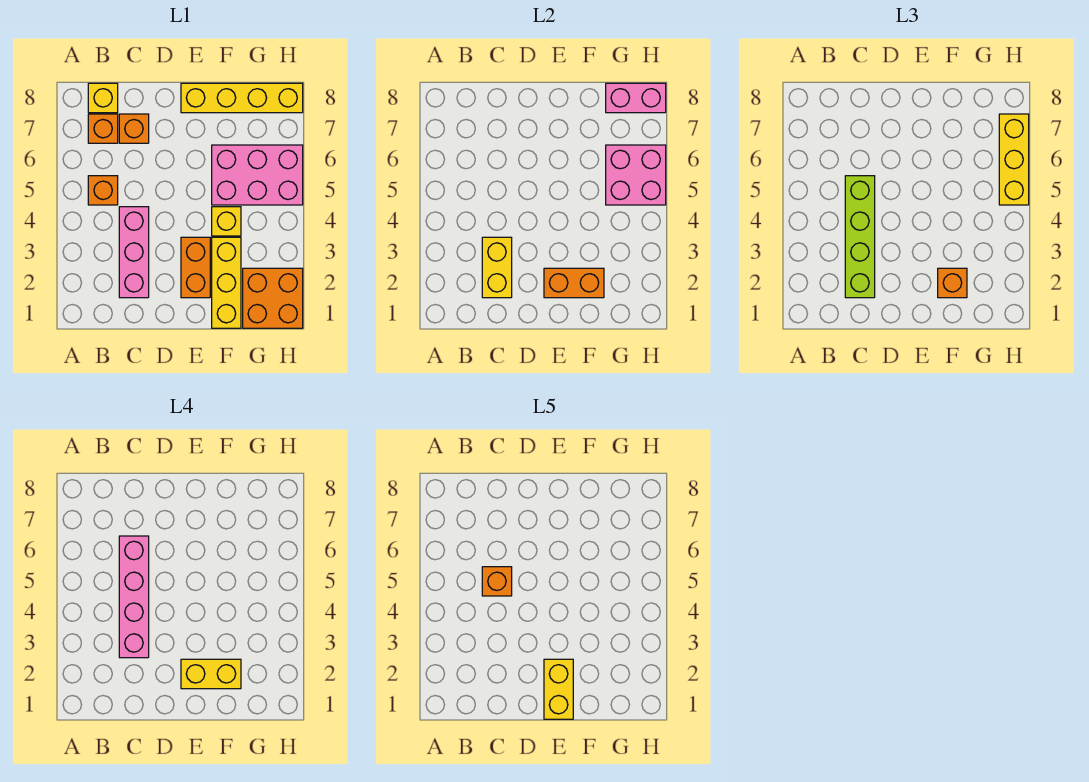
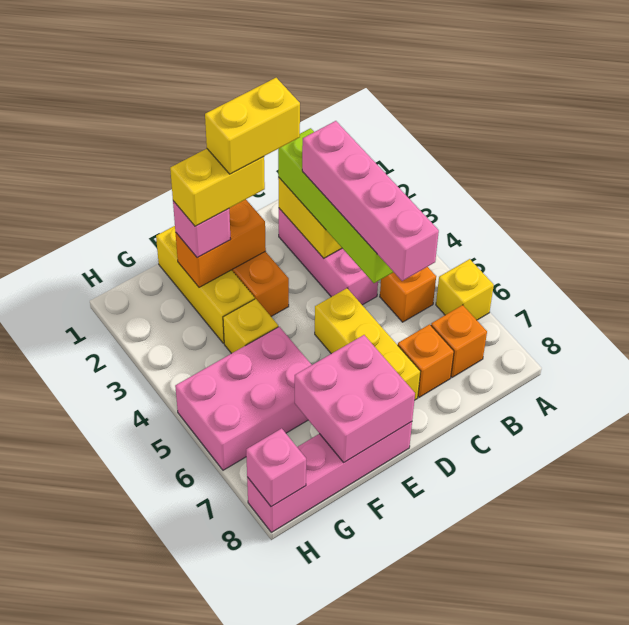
yellow 1x1 brick [88,83,118,113] -> yellow 1x1 brick moved to [436,259,494,320]
orange 1x1 brick [482,567,512,596] -> none
yellow 1x2 brick [544,659,573,719] -> yellow 1x2 brick turned to [205,78,300,174]
yellow 1x4 brick [181,83,303,113] -> pink 1x4 brick [247,422,412,532]
orange 1x1 brick [938,268,967,298] -> pink 1x1 brick [173,201,231,258]
orange 2x2 brick [243,268,303,328] -> none
pink 2x2 brick [606,145,666,205] -> pink 2x2 brick moved to [295,335,415,462]
pink 1x2 brick [606,83,666,113] -> pink 1x1 brick [246,428,306,507]
yellow 1x3 brick [999,114,1029,205] -> yellow 1x3 brick moved to [315,288,420,400]

